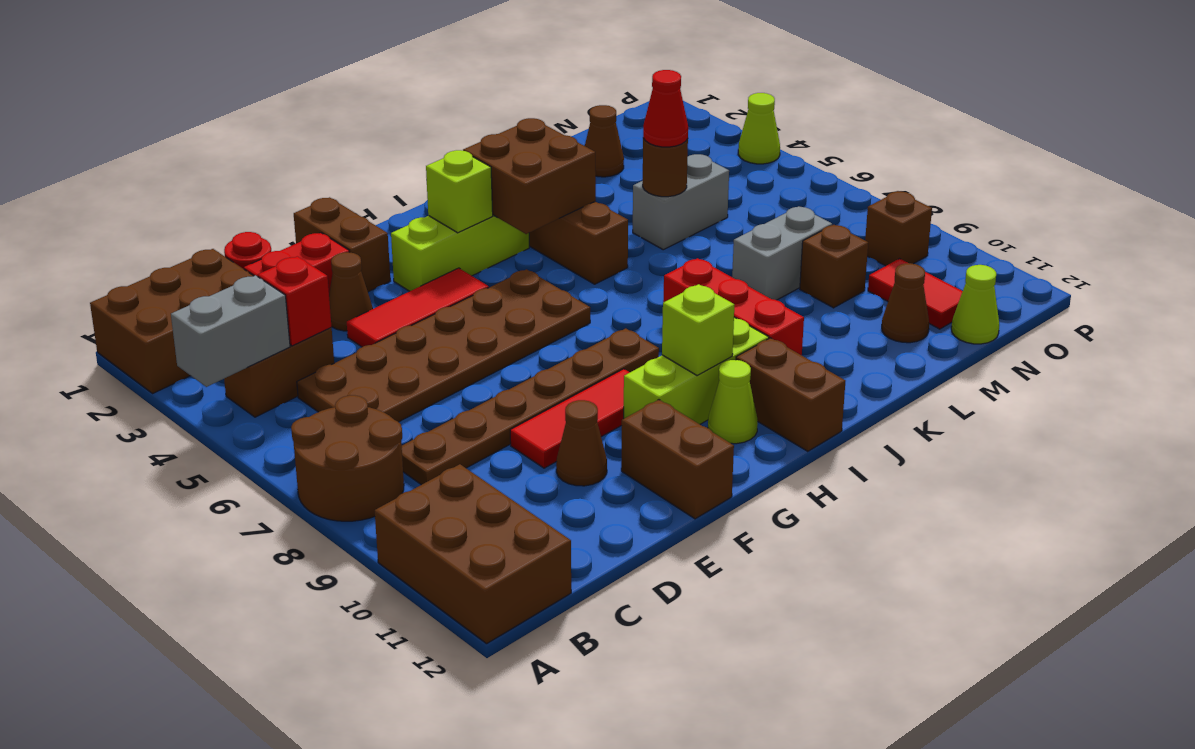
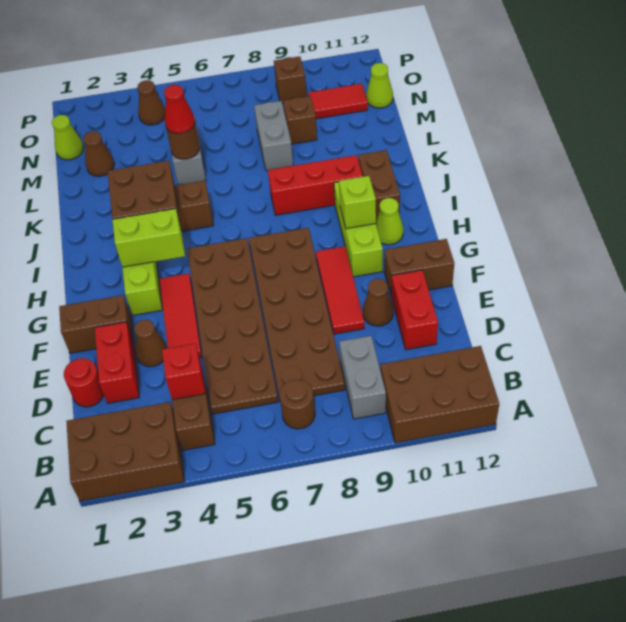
brown 2x3 brick [90,249,253,393] -> brown 2x3 brick turned to [66,402,184,501]
grey 1x2 brick [171,275,290,387] -> grey 1x2 brick moved to [339,336,386,419]
brown 2x2 round brick [291,395,404,521] -> brown 1x1 round brick [280,379,315,429]
brown 1x6 plate [402,328,659,485] -> brown 2x6 plate [249,228,345,401]
none -> red 1x2 brick [391,270,438,350]
lime 1x1 brick [426,150,493,233] -> lime 1x2 brick [112,209,185,267]
brown 1x2 brick [736,338,845,451] -> brown 1x2 brick turned to [358,150,400,221]
brown 1x1 cone [882,263,929,343] -> brown 1x1 cone moved to [137,80,165,125]
lime 1x1 cone [738,93,780,164] -> lime 1x1 cone moved to [52,115,84,160]

